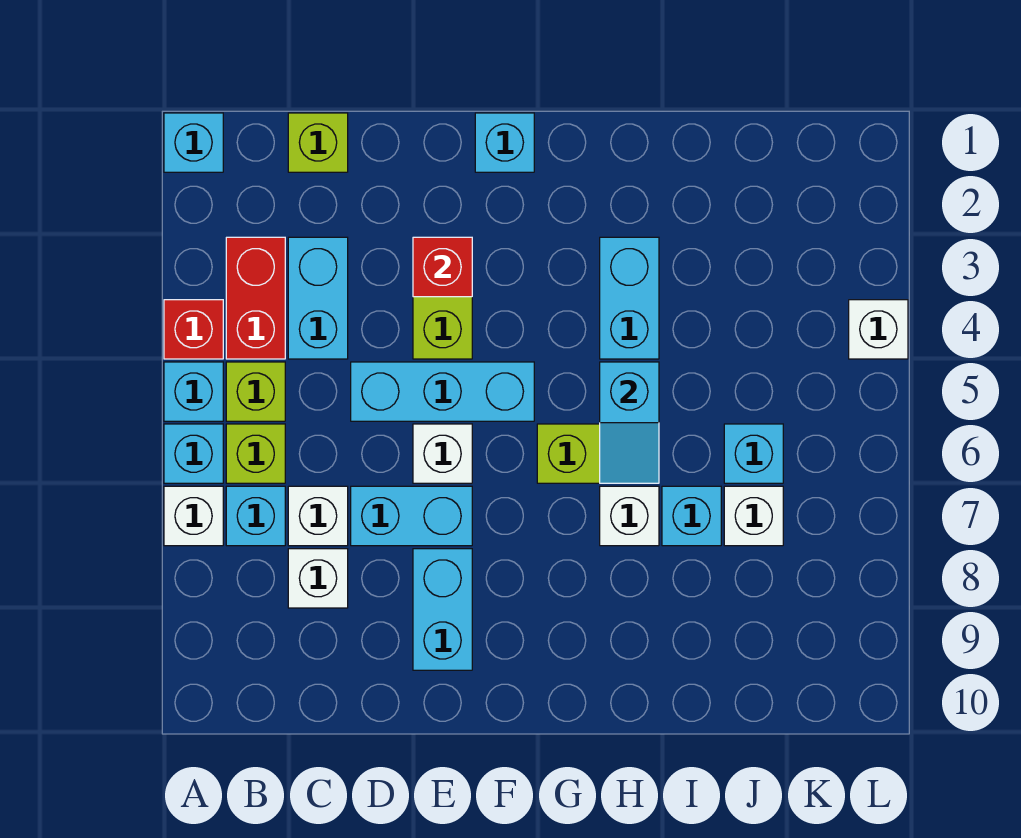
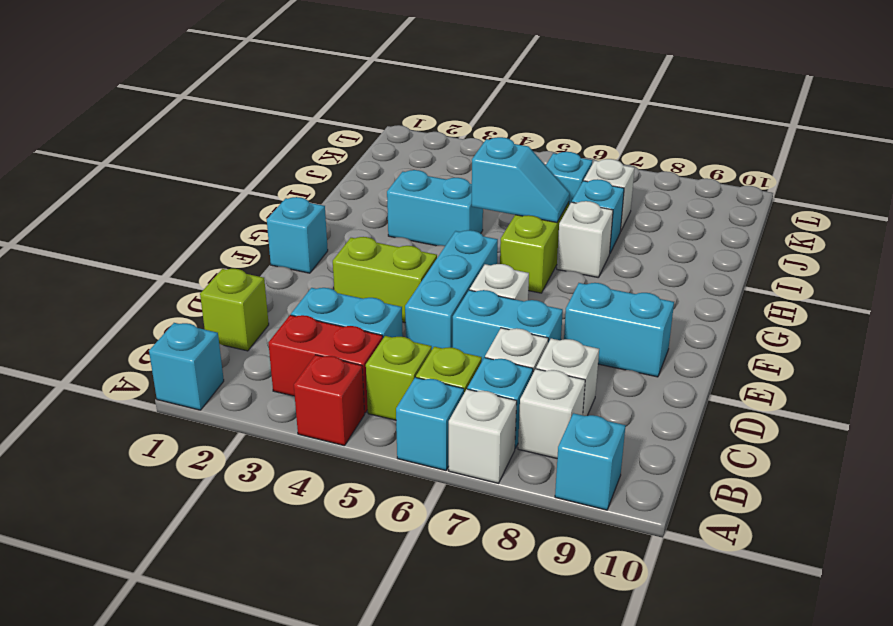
cyan 1x1 brick [164,362,223,421] -> cyan 1x1 brick moved to [555,413,626,510]
cyan 1x2 brick [351,486,472,546] -> cyan 1x2 brick turned to [453,290,563,361]
red 1x1 brick [413,237,472,297] -> none
white 1x1 brick [849,300,908,359] -> white 1x1 brick moved to [518,369,585,458]

